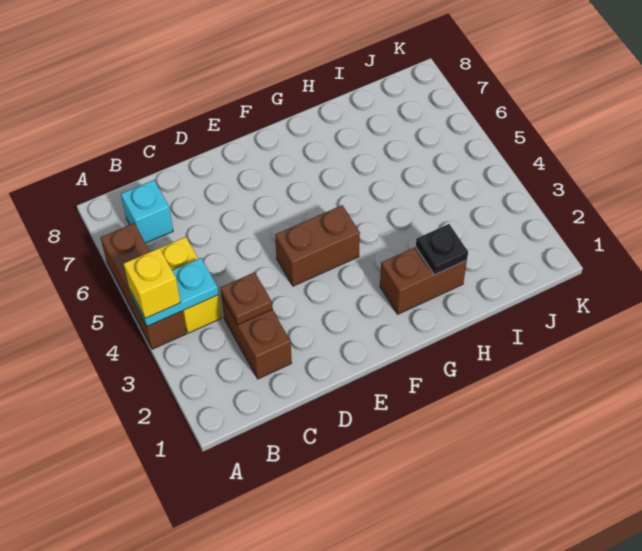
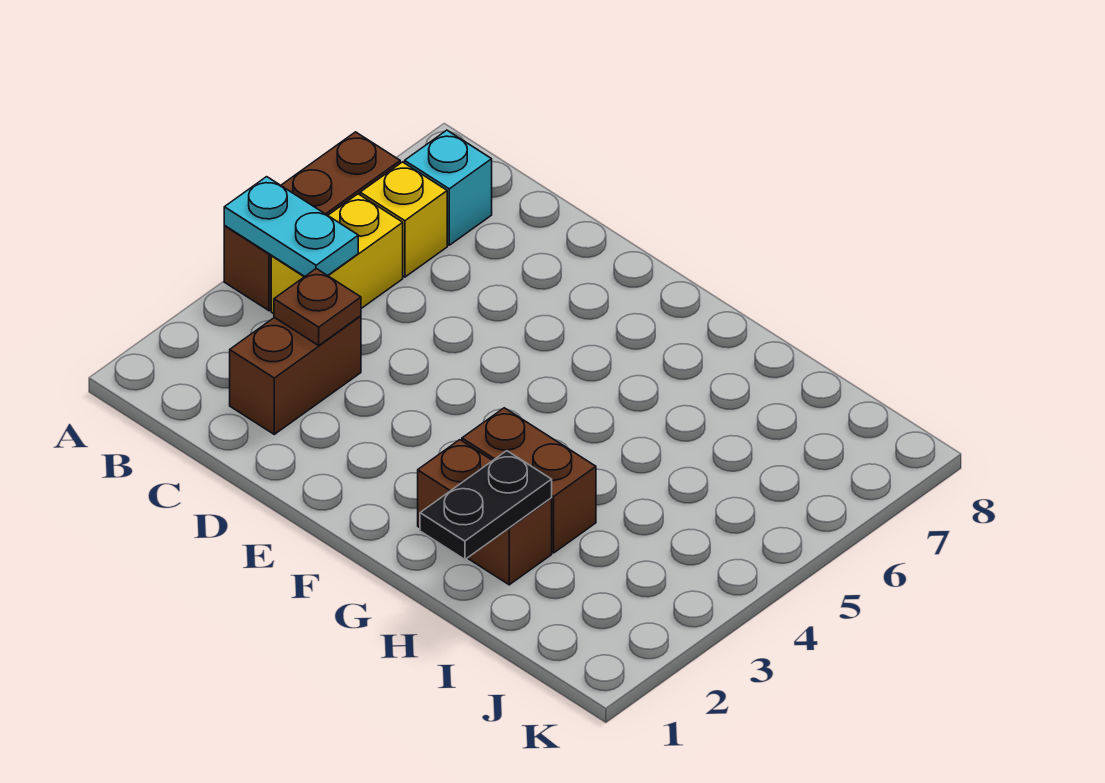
yellow 1x1 brick [124,248,181,318] -> yellow 1x1 brick moved to [360,162,447,277]
brown 1x2 brick [275,205,360,286] -> brown 1x2 brick moved to [462,408,596,553]
black 1x1 plate [416,224,468,275] -> black 1x2 plate [420,451,552,559]

